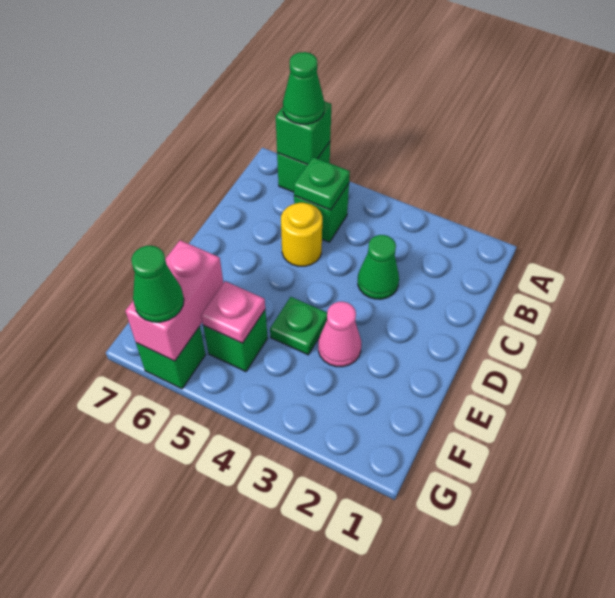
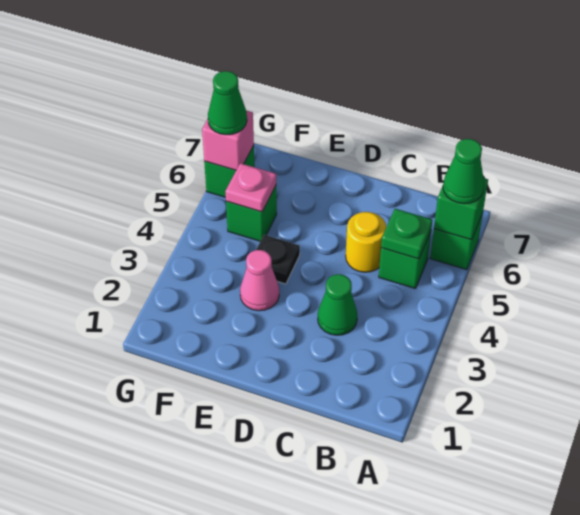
green 1x1 plate [270,297,327,355] -> black 1x1 plate [256,235,300,284]
pink 1x2 brick [125,240,223,361] -> pink 1x1 brick [202,110,254,170]

